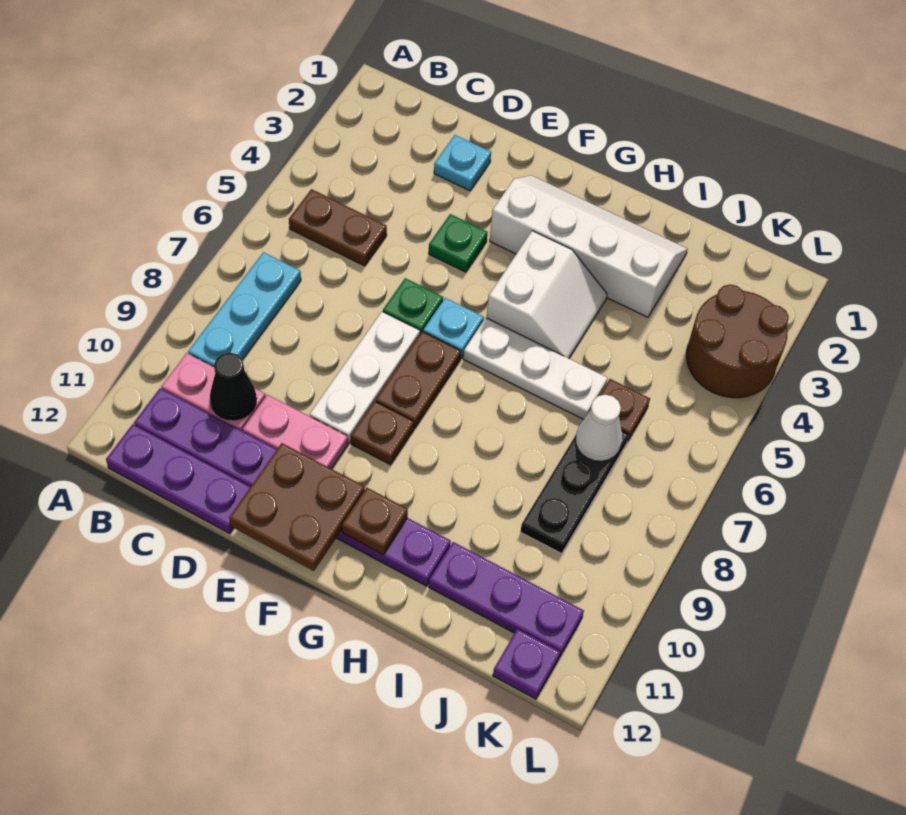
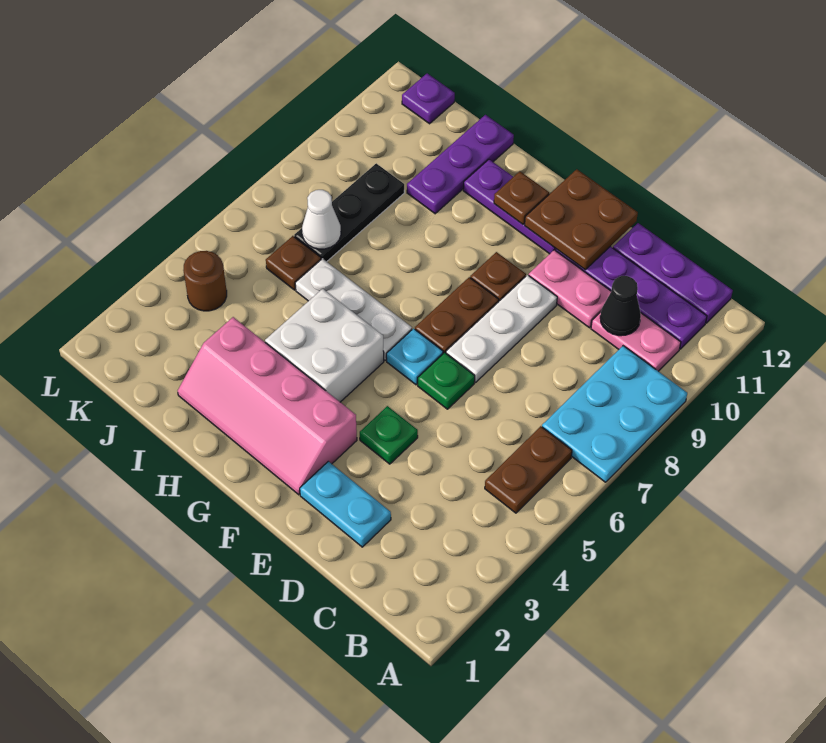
brown 1x2 plate [289,189,387,266] -> brown 1x2 plate turned to [485,426,572,513]
cyan 1x3 plate [188,252,301,367] -> cyan 2x3 plate [542,346,687,482]
cyan 1x1 plate [434,135,491,191] -> cyan 1x2 plate [300,461,391,547]
white 2x4 slope [490,175,688,317] -> pink 2x4 slope [178,317,357,495]
white 2x2 slope [487,231,607,358] -> white 2x2 brick [265,289,384,402]
purple 1x3 plate [429,542,584,657] -> purple 1x3 plate turned to [407,115,514,214]
brown 2x2 round brick [686,285,789,398] -> brown 1x1 round brick [183,251,227,311]

